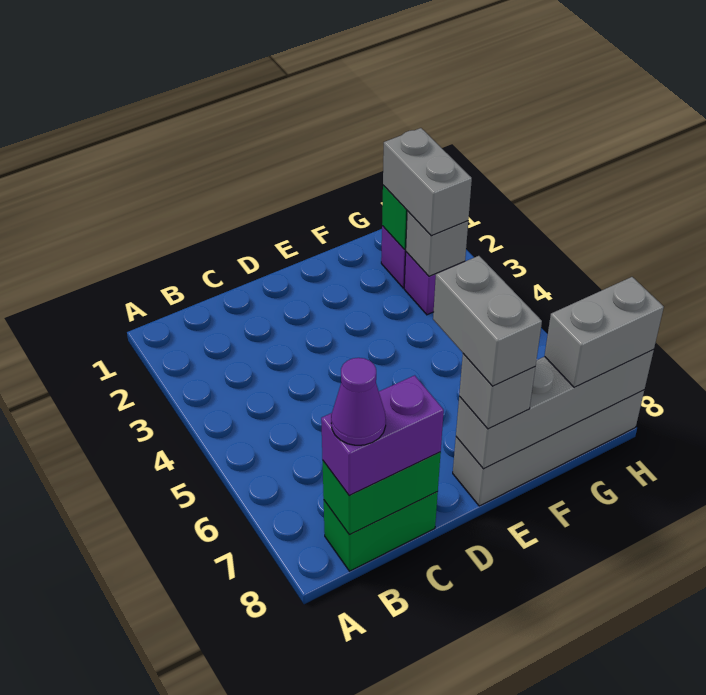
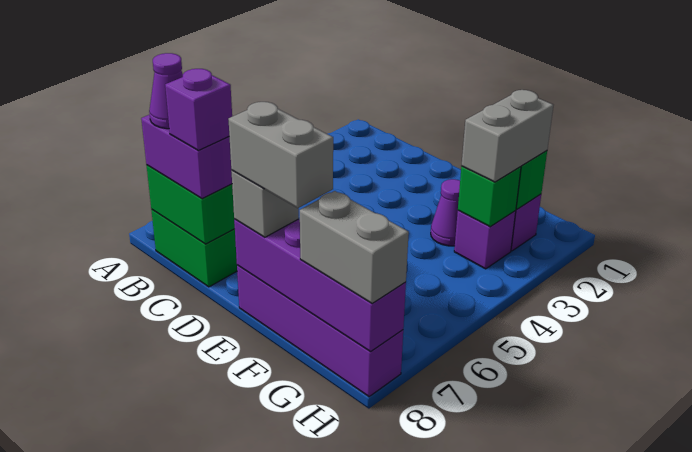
none -> purple 1x1 brick [165,69,232,150]
grey 1x2 brick [433,256,542,386] -> grey 1x2 brick turned to [228,102,333,208]
grey 1x4 brick [453,390,644,506] -> purple 1x4 brick [237,265,403,397]
grey 1x4 brick [456,350,654,469] -> purple 1x4 brick [234,219,406,352]
none -> purple 1x1 cone [431,179,460,246]
grey 1x1 brick [405,211,468,276] -> green 1x1 brick [458,166,521,227]

